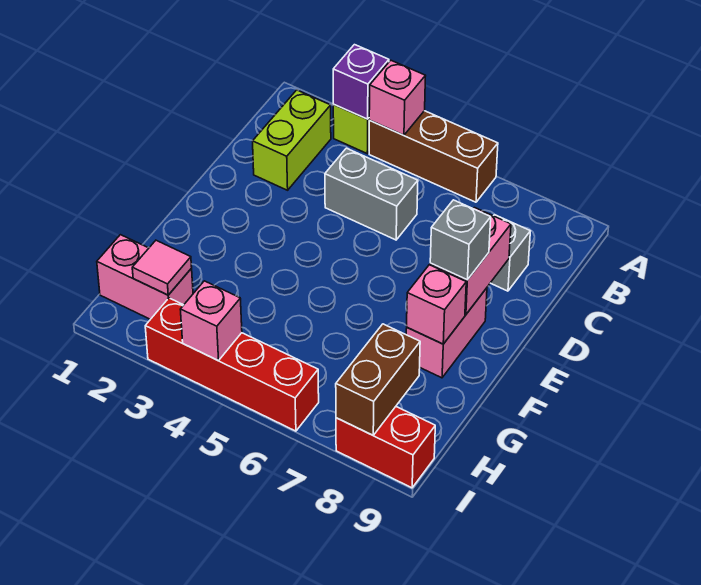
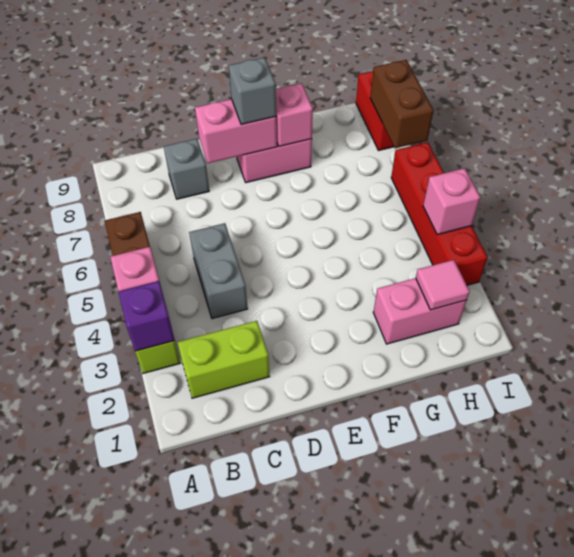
pink 1x2 brick [97,235,193,319] -> pink 1x2 brick turned to [373,278,467,344]
brown 1x2 brick [336,324,420,435] -> brown 1x2 brick turned to [370,60,434,148]

